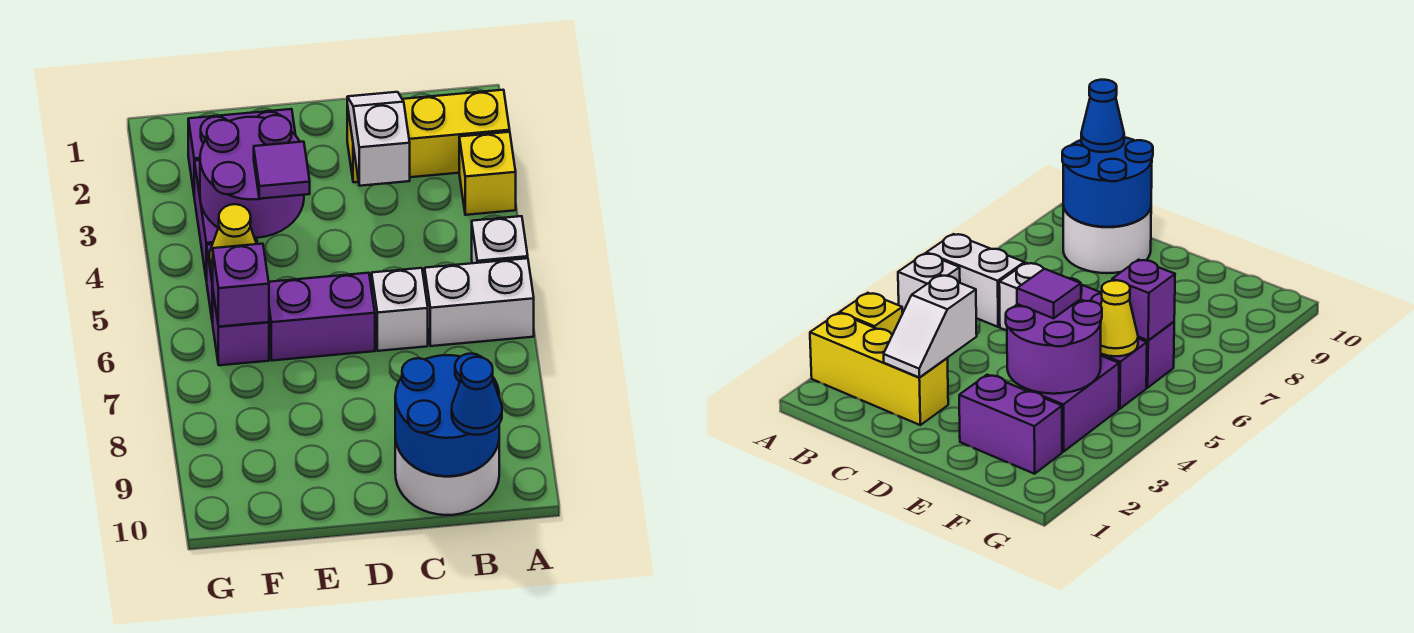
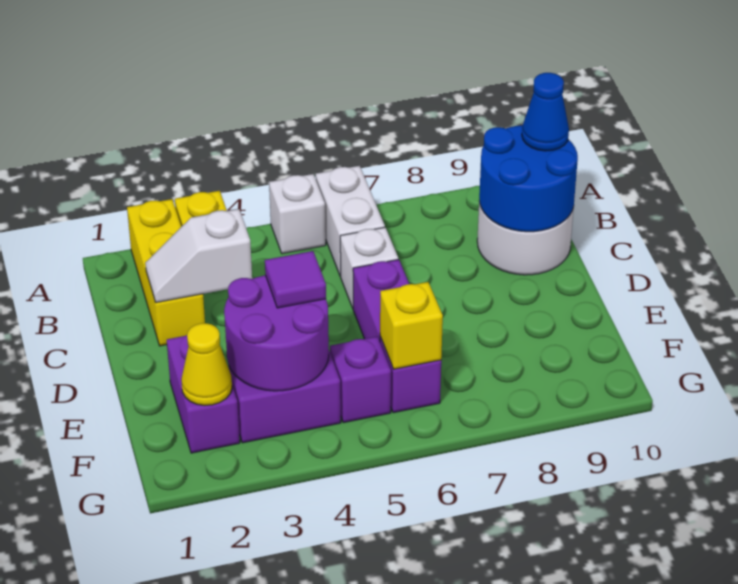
yellow 1x1 cone [209,204,256,272] -> yellow 1x1 cone moved to [181,323,232,406]
purple 1x1 brick [213,244,269,327] -> yellow 1x1 brick [380,282,443,369]

